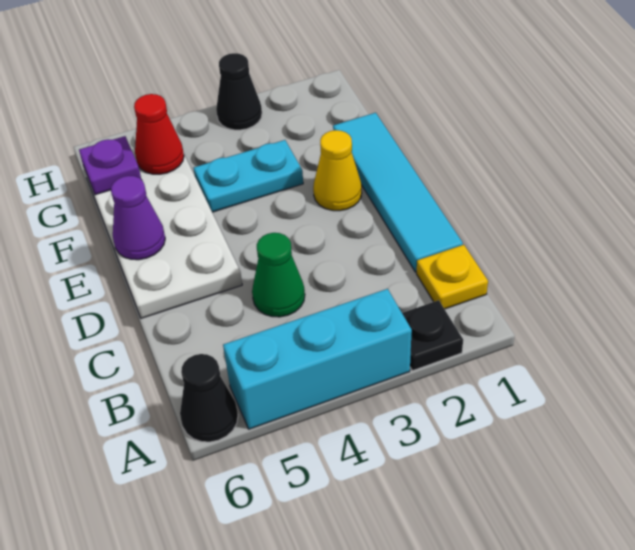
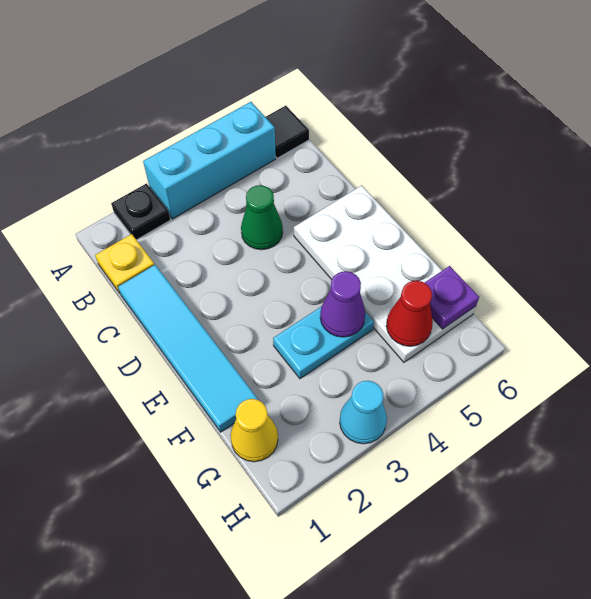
black 1x1 cone [180,354,238,442] -> black 1x1 tile [266,106,309,158]
yellow 1x1 cone [313,130,362,211] -> yellow 1x1 cone moved to [230,399,278,462]
purple 1x1 cone [111,176,165,260] -> purple 1x1 cone moved to [320,271,366,337]
black 1x1 cone [216,53,262,130] -> cyan 1x1 cone [340,381,387,444]

